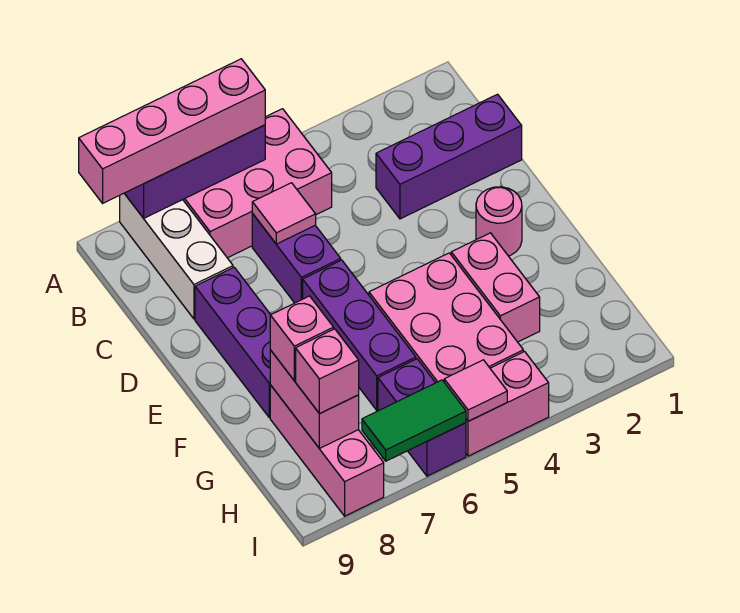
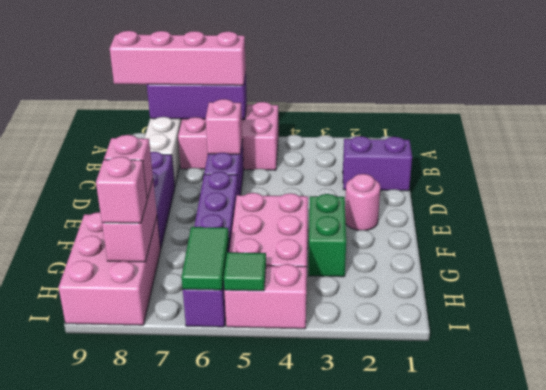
purple 1x3 brick [376,94,522,219] -> purple 1x2 brick [343,136,412,191]
pink 1x1 tile [252,183,316,244] -> pink 1x1 brick [206,99,242,154]
pink 1x2 brick [451,233,540,342] -> green 1x2 brick [309,194,346,277]
pink 1x3 brick [270,385,384,516] -> pink 2x3 brick [59,212,161,325]
pink 1x1 tile [444,360,507,421] -> green 1x1 tile [224,252,266,291]
green 1x2 tile [362,380,466,461] -> green 1x2 tile turned to [182,227,229,290]

